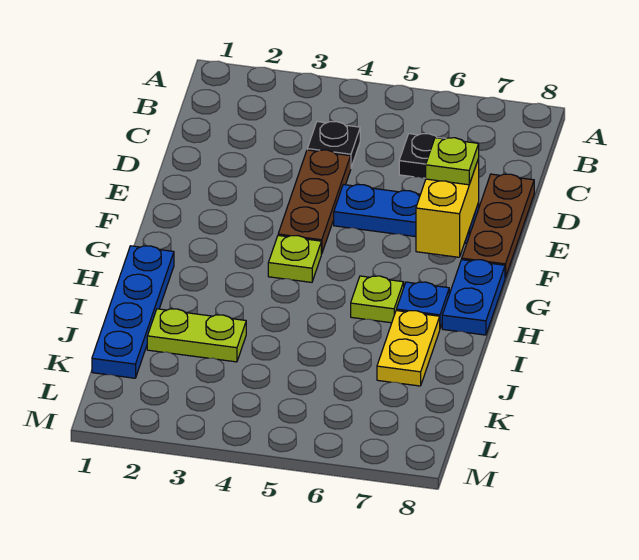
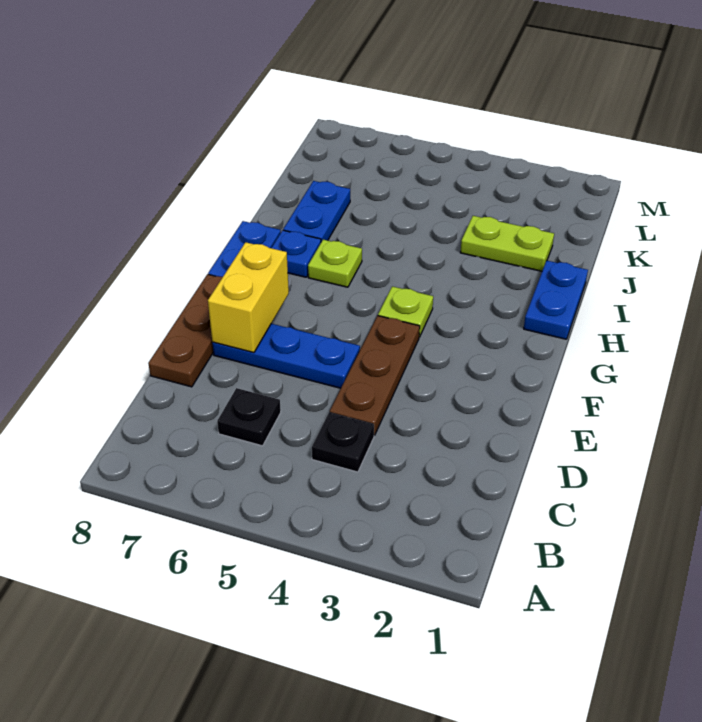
lime 1x1 plate [426,138,479,185] -> none
blue 1x4 plate [92,246,174,378] -> blue 1x2 plate [524,261,588,339]
yellow 1x2 plate [377,311,440,386] -> blue 1x2 plate [283,181,350,242]

